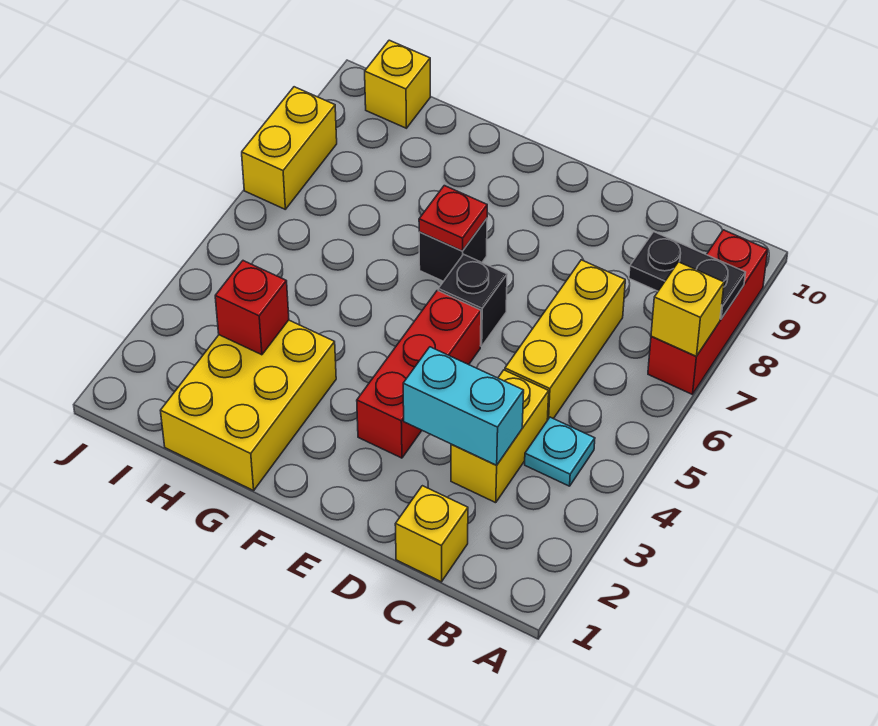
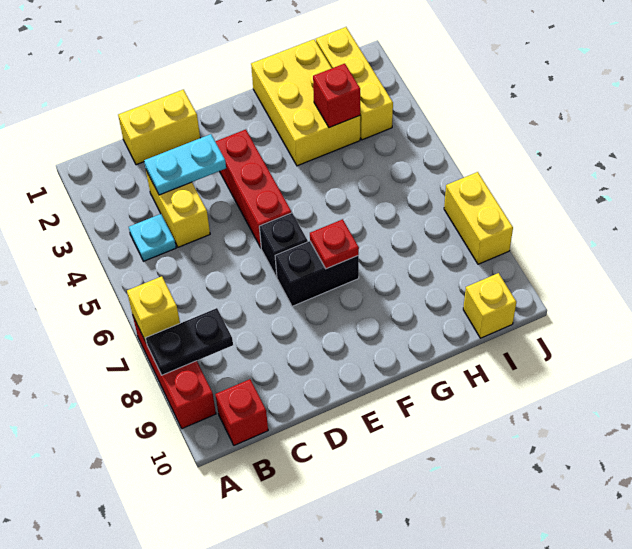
none -> red 1x1 brick [215,379,268,445]
yellow 1x1 brick [395,486,468,582] -> yellow 1x2 brick [118,90,200,165]
cyan 1x2 brick [403,347,524,465] -> cyan 1x2 plate [144,134,226,195]
yellow 1x3 brick [505,260,625,420] -> yellow 1x3 brick moved to [316,27,393,140]
black 1x1 brick [419,219,487,281] -> black 1x2 brick [275,241,359,306]

